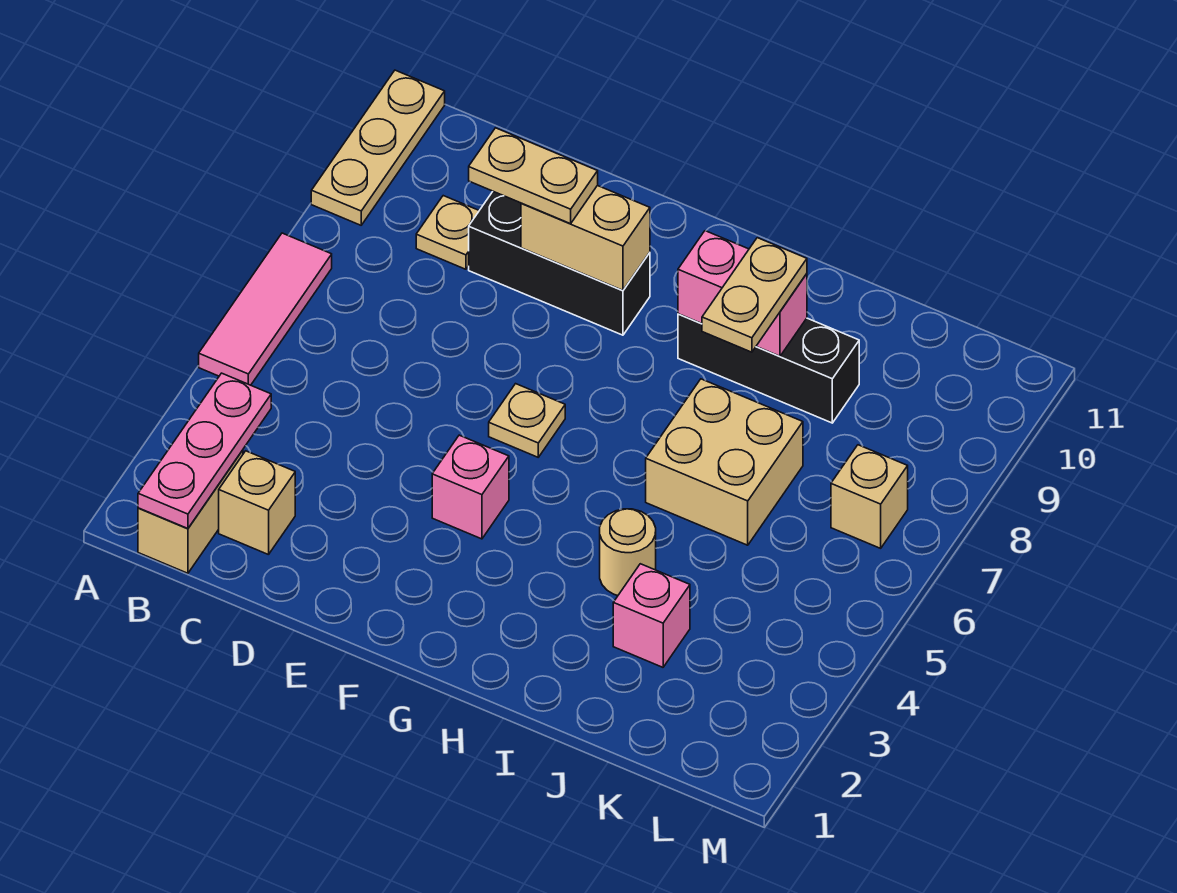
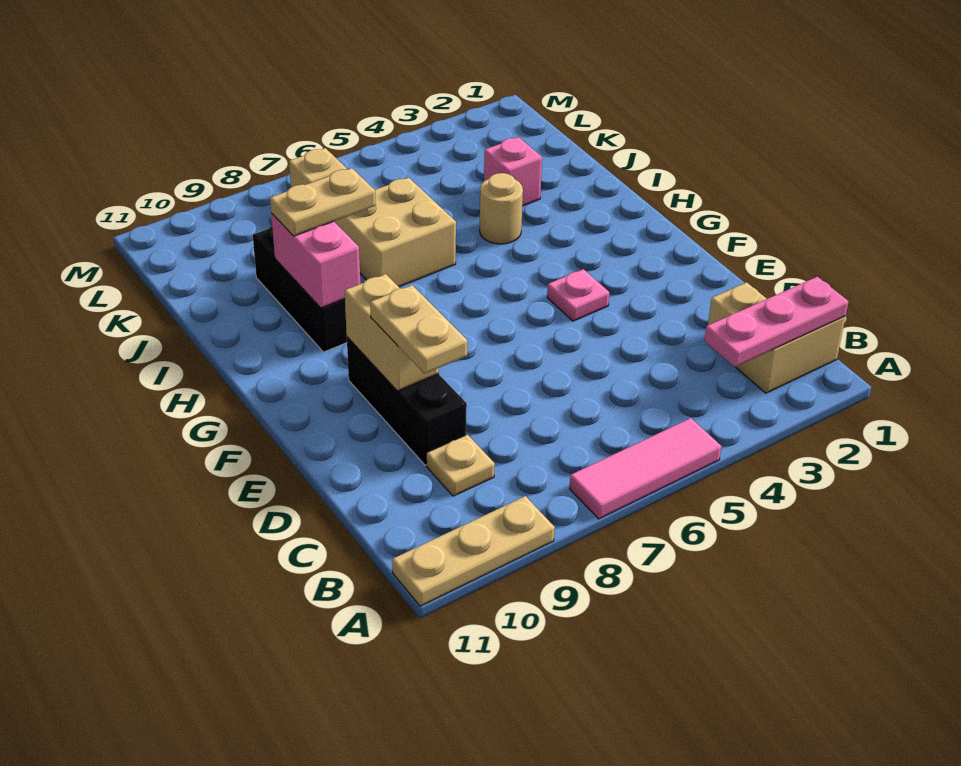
pink 1x1 brick [432,435,509,539] -> pink 1x1 plate [547,269,609,321]
tan 1x1 plate [489,384,565,457] -> none

